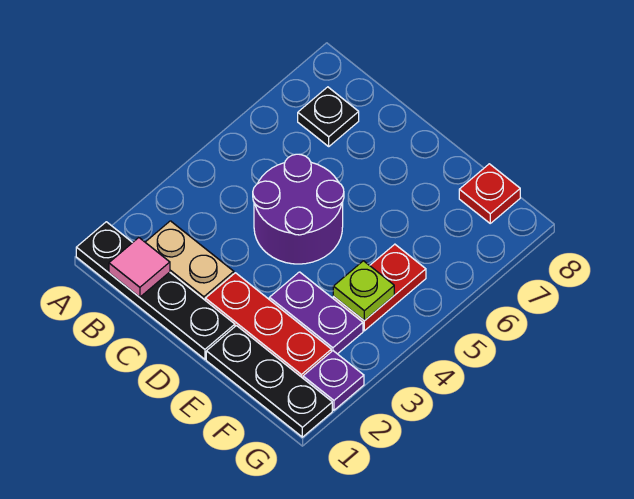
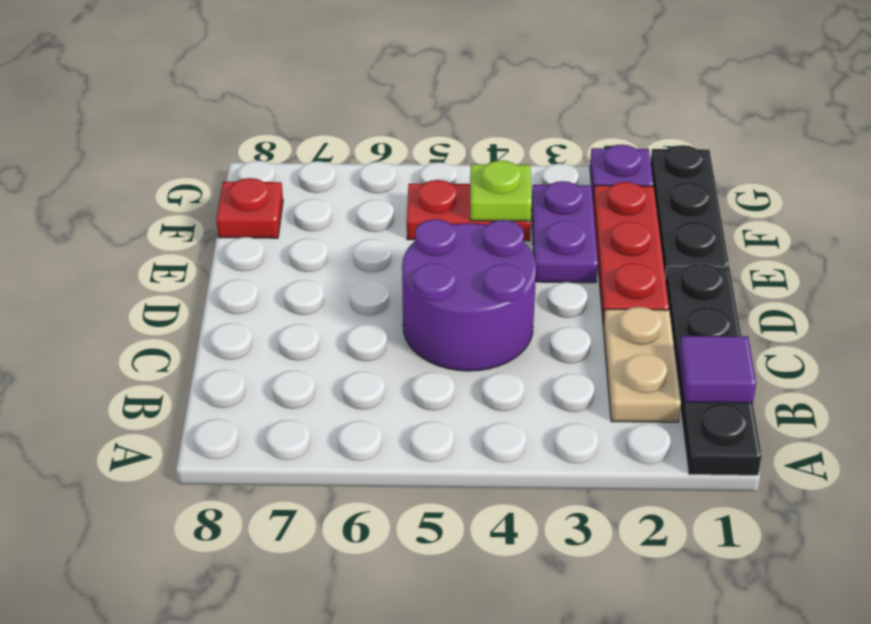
pink 1x1 tile [109,238,170,297] -> purple 1x1 tile [679,336,756,403]
black 1x1 plate [298,87,359,146] -> none

